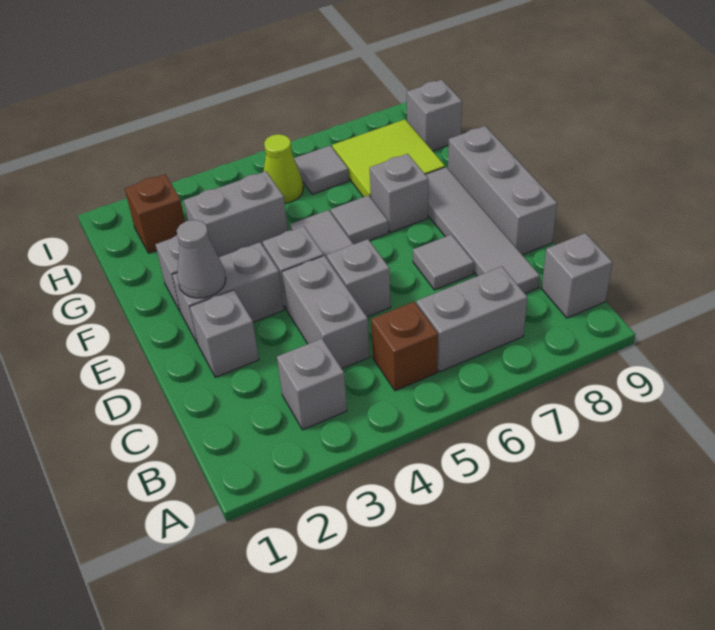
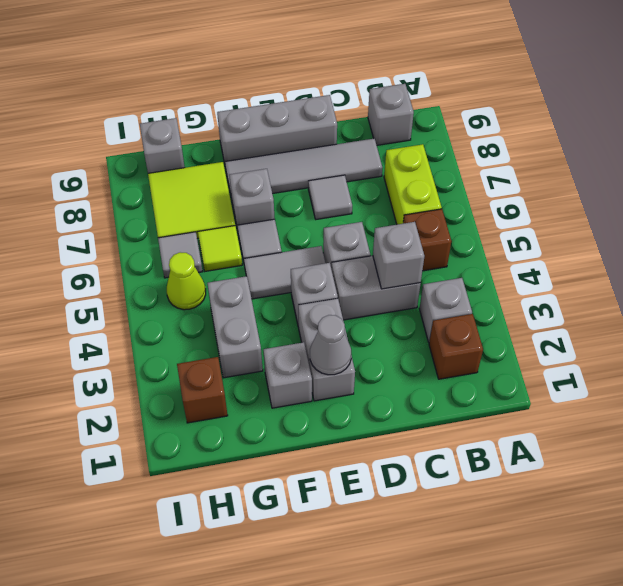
none -> brown 1x1 brick [429,314,483,379]
grey 1x2 brick [417,267,528,372] -> lime 1x2 brick [384,144,442,225]
grey 1x1 brick [190,290,259,377] -> grey 1x1 brick moved to [373,222,424,289]
none -> lime 1x1 tile [198,226,242,271]

